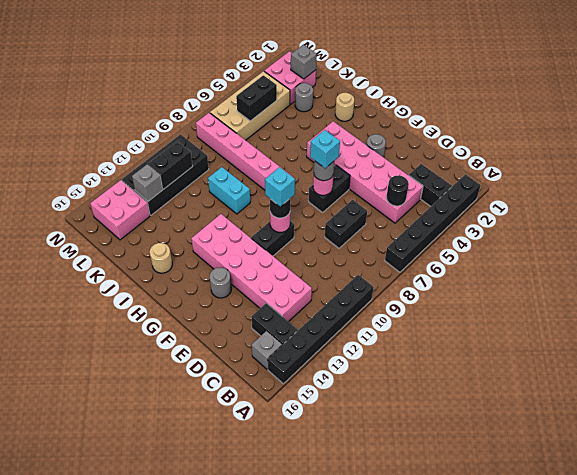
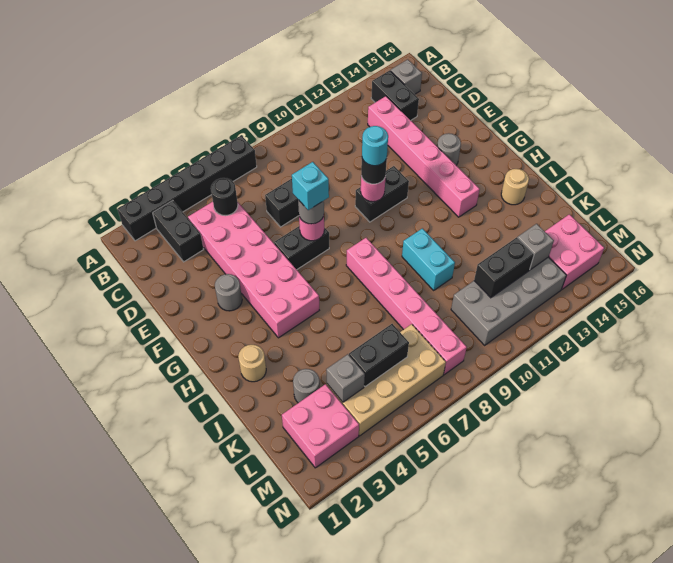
black 1x6 brick [268,275,374,384] -> none
pink 2x6 brick [191,214,312,322] -> pink 1x6 brick [368,96,480,217]
cyan 1x1 brick [265,167,295,206] -> cyan 1x1 round brick [362,126,388,166]
grey 1x1 brick [291,45,317,79] -> grey 1x1 brick moved to [326,354,365,402]
black 2x4 brick [122,134,209,215] -> grey 2x4 brick [451,257,566,345]

